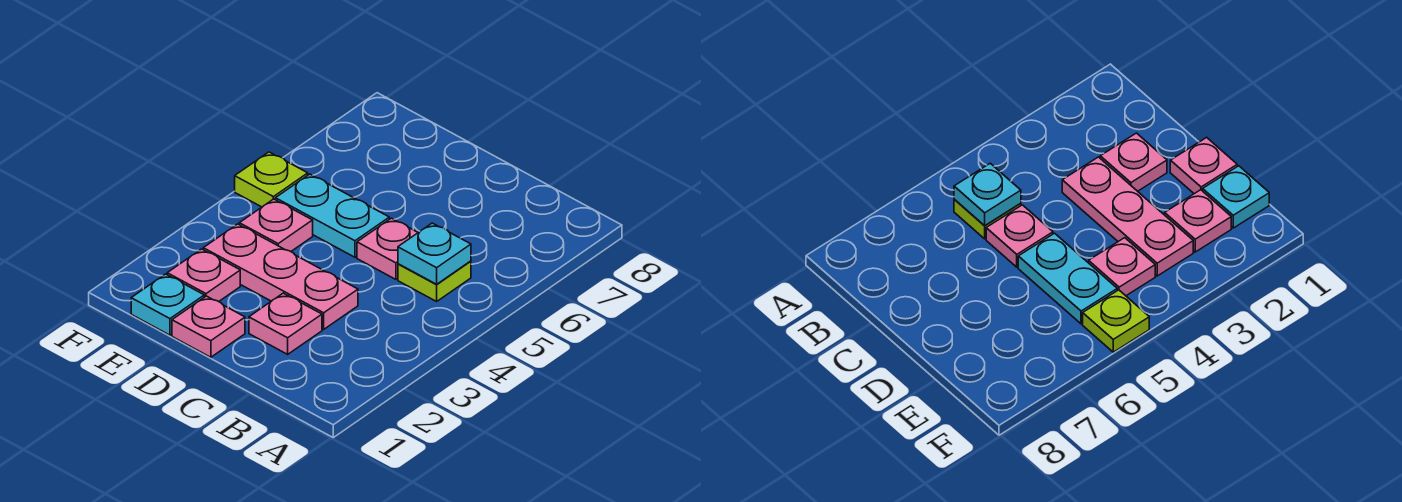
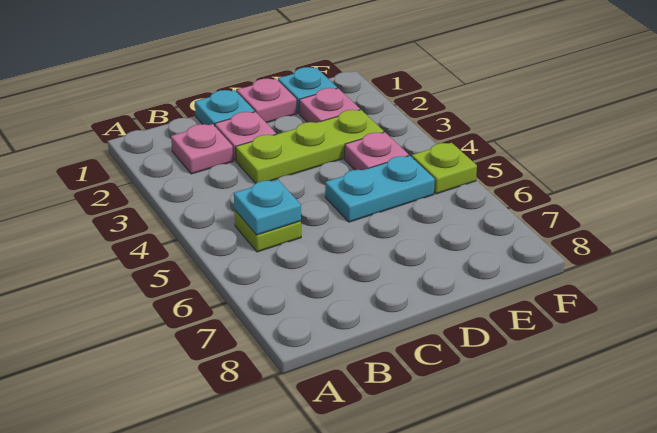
none -> cyan 1x1 plate [195,90,255,126]
pink 1x3 plate [203,224,358,329] -> lime 1x3 plate [236,110,384,183]
pink 1x1 plate [357,218,418,279] -> pink 1x1 plate moved to [171,124,233,174]

